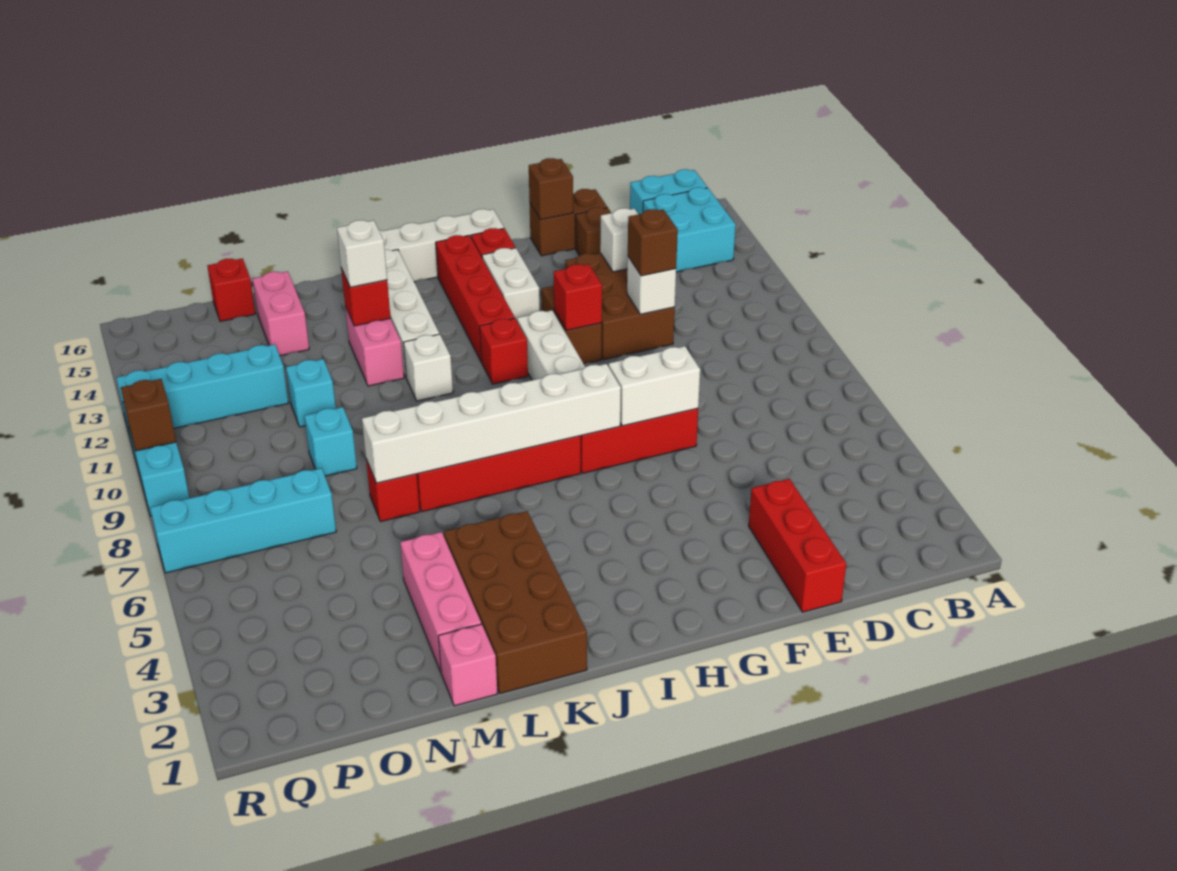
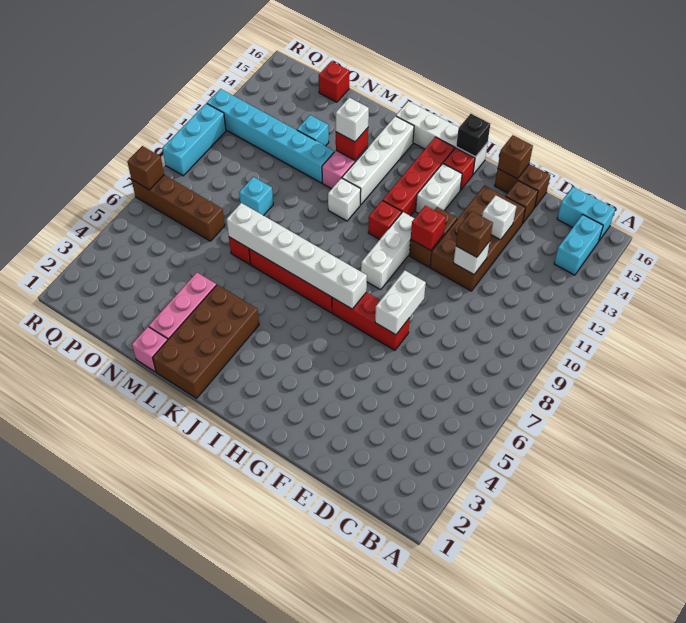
cyan 2x2 brick [643,187,736,272] -> cyan 1x2 brick [554,215,603,275]
red 1x3 brick [749,479,846,612] -> none
brown 2x3 brick [565,253,675,360] -> brown 2x4 brick [430,185,526,291]
white 1x2 brick [609,346,700,426] -> white 1x2 brick turned to [375,270,426,335]
none -> black 1x1 brick [456,114,490,157]
cyan 1x1 brick [286,359,336,427] -> cyan 1x1 brick moved to [297,115,329,146]
pink 1x2 brick [253,271,309,356] -> none
cyan 1x4 brick [150,468,336,573] -> brown 1x4 brick [132,175,225,241]
cyan 1x4 brick [116,344,288,431] -> cyan 1x6 brick [207,89,334,183]
brown 1x1 brick [121,379,176,451] -> brown 1x1 brick moved to [127,146,164,190]

